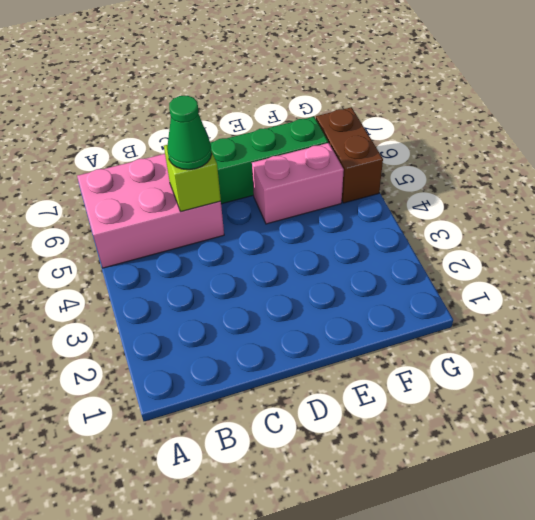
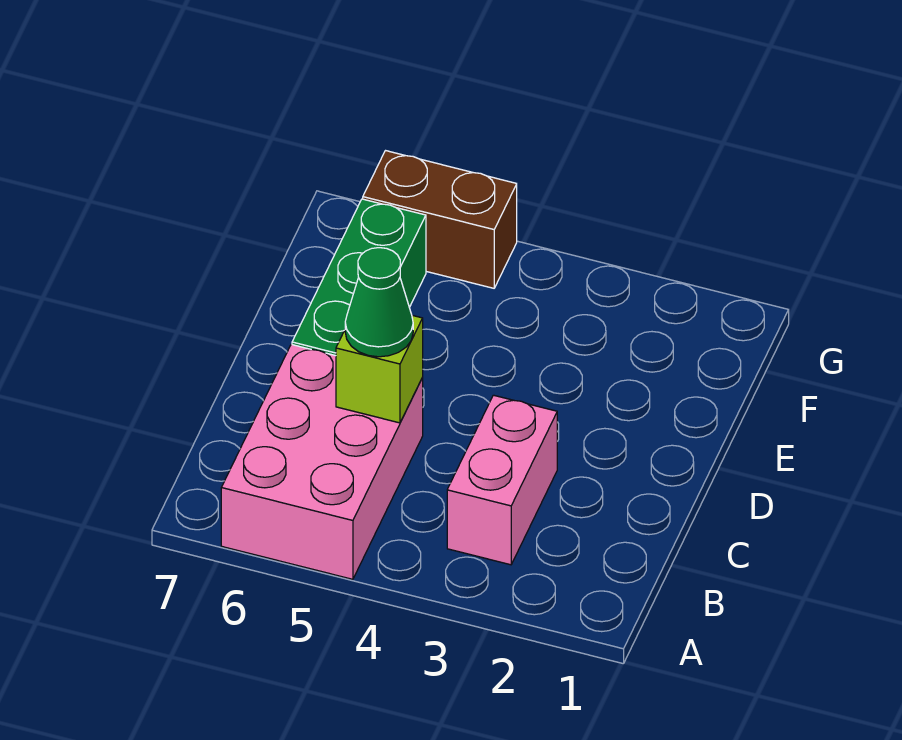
pink 1x2 brick [252,143,344,224] -> pink 1x2 brick moved to [447,395,557,565]

